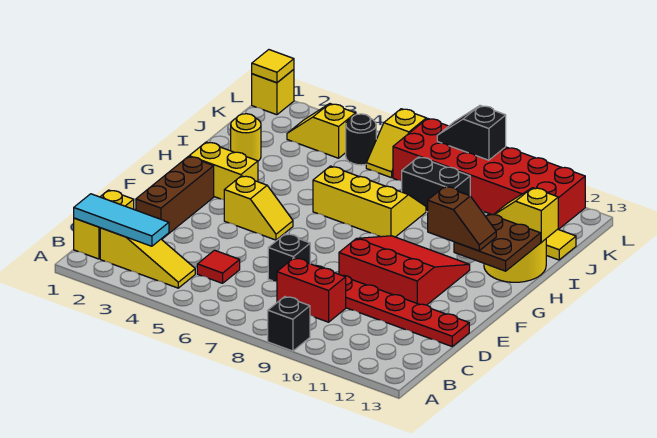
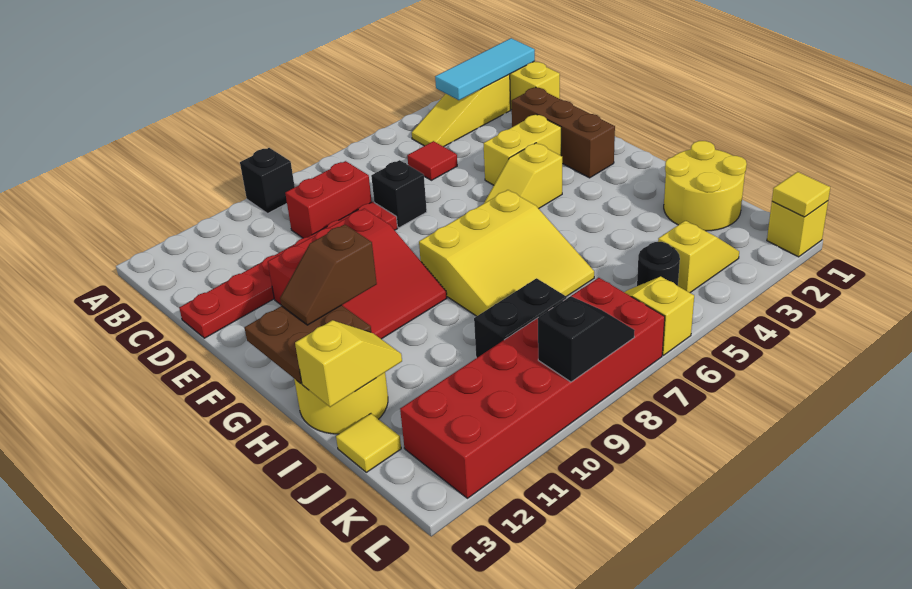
yellow 1x2 brick [189,142,258,200] -> yellow 1x2 brick moved to [483,114,561,185]
yellow 2x3 slope [313,166,426,237] -> yellow 3x3 slope [419,190,594,316]
yellow 1x1 round brick [231,114,261,161] -> yellow 2x2 round brick [664,141,747,231]

